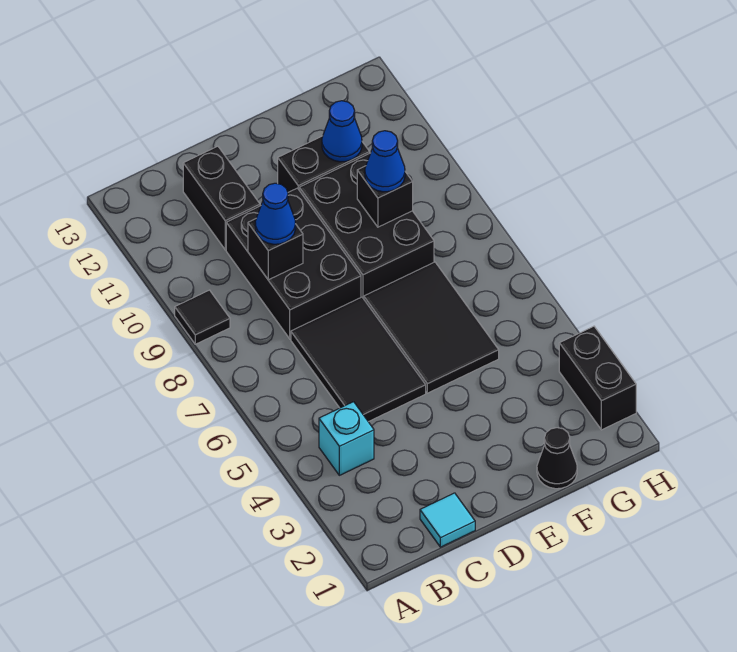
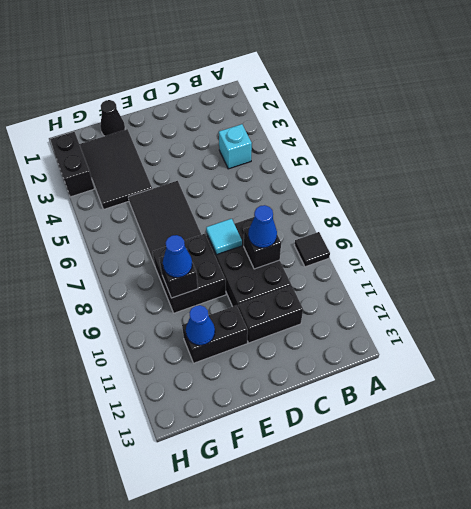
cyan 1x1 tile [420,493,475,547] -> cyan 1x1 tile moved to [206,219,242,255]
black 2x3 tile [291,297,426,422] -> black 2x3 tile moved to [80,129,152,209]
black 1x2 brick [183,146,260,250] -> black 1x2 brick turned to [238,285,303,343]
black 2x3 brick [299,154,434,299] -> black 2x2 brick [153,234,226,313]

